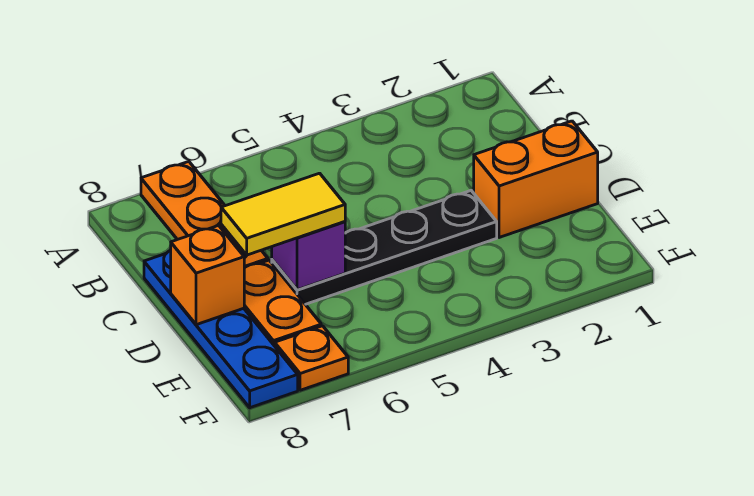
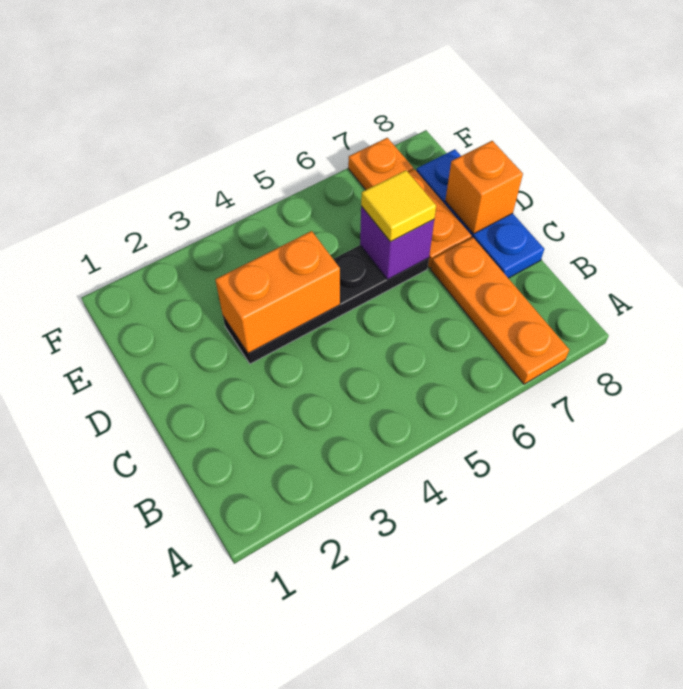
blue 1x4 plate [144,251,298,408] -> blue 1x3 plate [416,149,544,278]
orange 1x2 brick [474,121,598,238] -> orange 1x2 brick moved to [215,231,340,353]
yellow 1x2 tile [221,173,345,255] -> yellow 1x1 tile [361,170,436,242]

